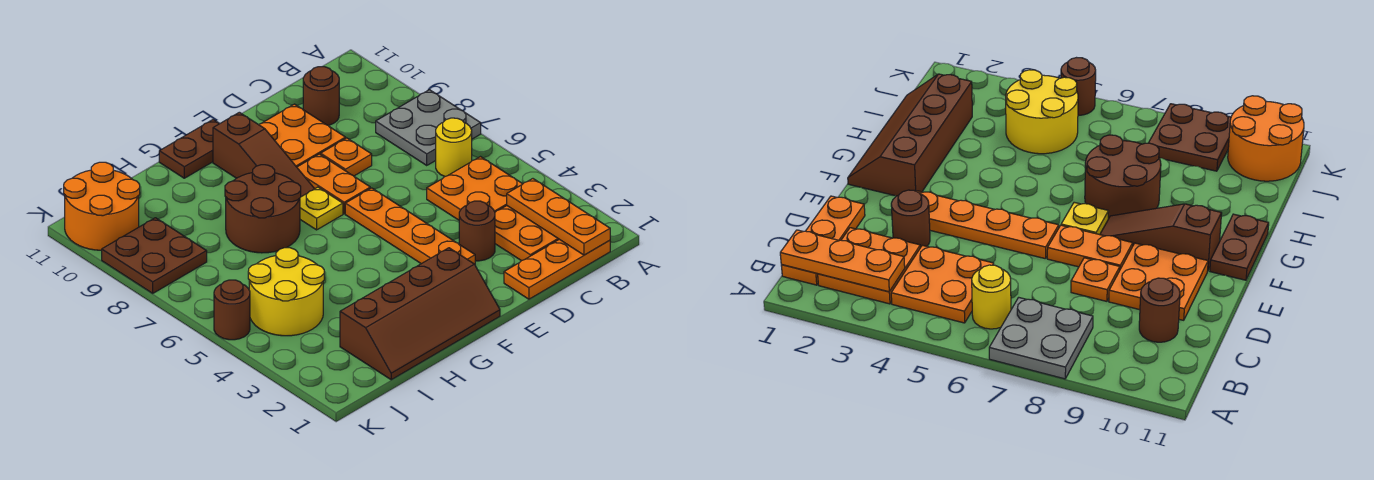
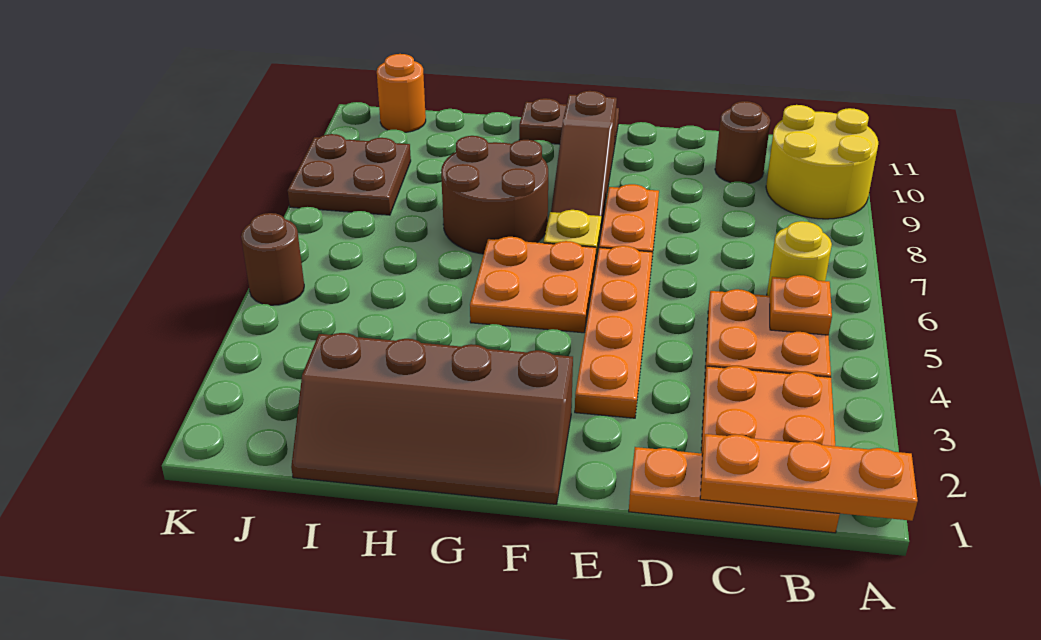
grey 2x2 plate [376,90,481,165] -> none
orange 1x3 plate [507,179,610,255] -> orange 1x3 plate turned to [700,434,918,521]
brown 1x1 round brick [459,201,495,261] -> none
orange 1x1 plate [321,138,372,176] -> orange 1x1 plate moved to [770,275,832,335]
orange 2x2 plate [258,104,346,167] -> orange 2x2 plate moved to [470,237,596,333]
yellow 2x2 round brick [248,248,324,336] -> yellow 2x2 round brick moved to [766,105,878,219]
orange 2x2 round brick [64,162,140,250] -> orange 1x1 round brick [377,54,426,132]

